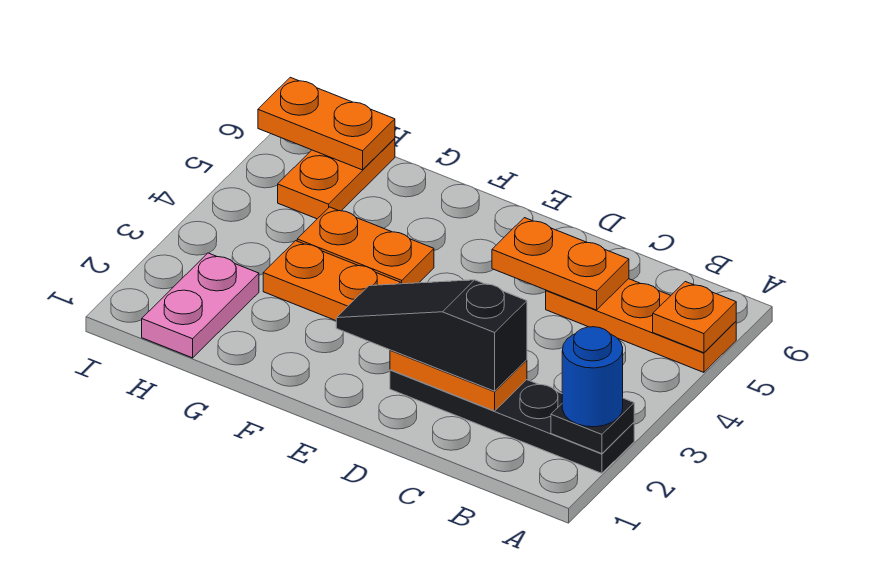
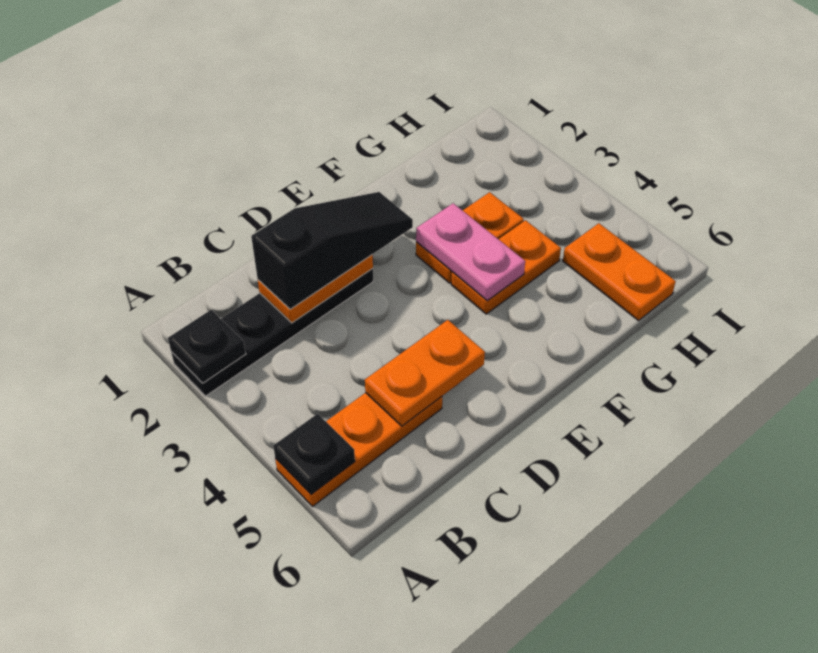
blue 1x1 round brick [562,327,623,427] -> none
orange 1x1 plate [653,282,736,353] -> black 1x1 plate [273,414,355,494]
pink 1x2 plate [142,253,259,358] -> pink 1x2 plate moved to [416,203,525,301]
orange 1x2 plate [258,77,395,170] -> none

